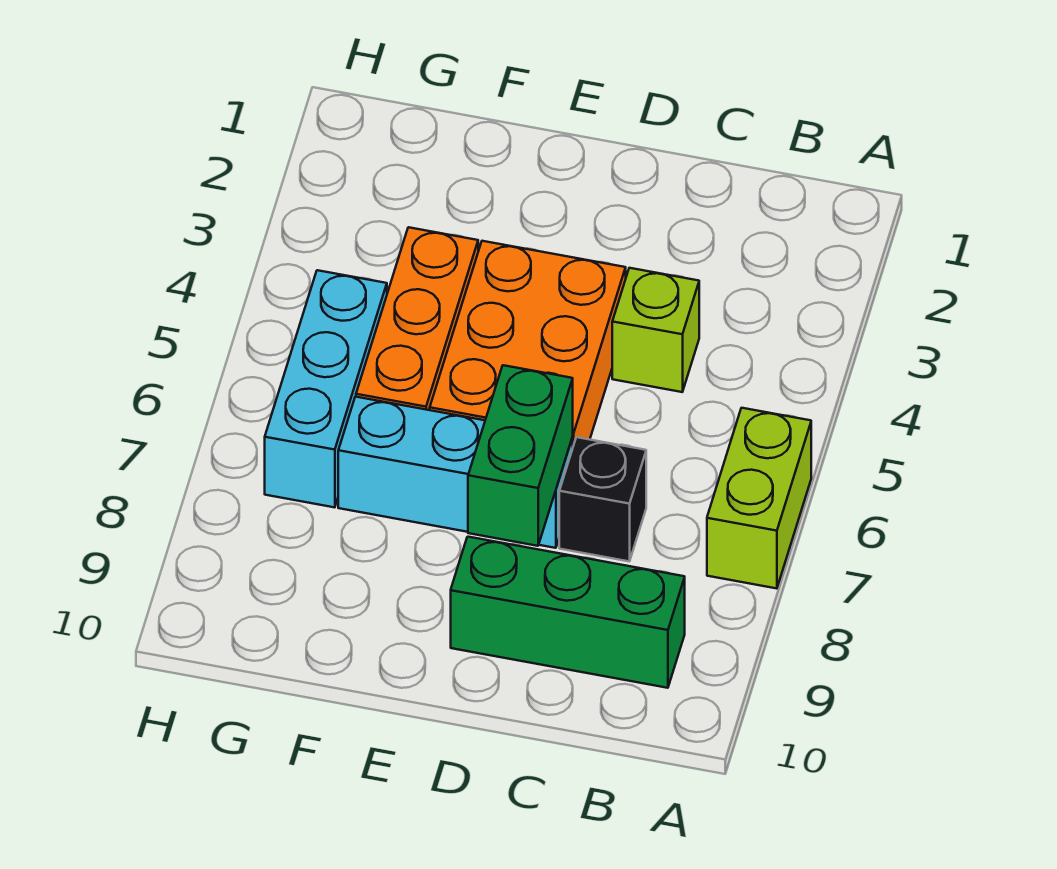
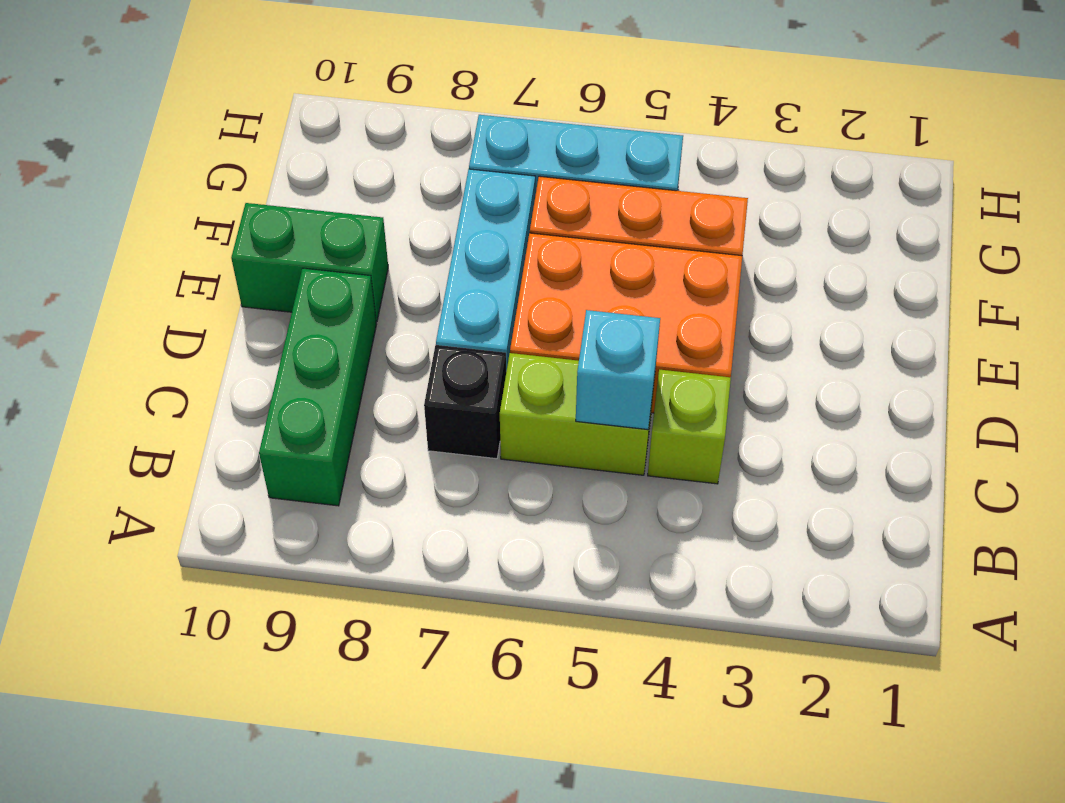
lime 1x2 brick [707,408,811,589] -> lime 1x2 brick moved to [500,353,655,475]
none -> cyan 1x1 brick [576,310,660,430]
green 1x2 brick [468,365,573,546] -> green 1x2 brick moved to [231,203,388,322]

